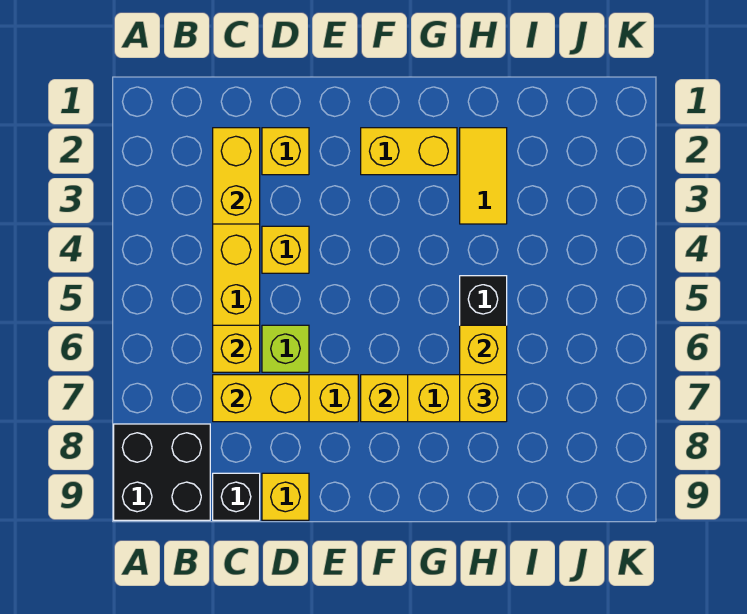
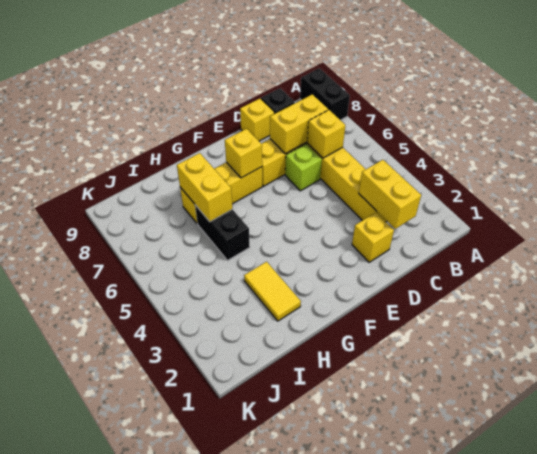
black 2x2 brick [114,424,210,520] -> black 1x2 brick [300,68,350,120]
yellow 1x1 brick [262,226,309,273] -> none
yellow 1x2 brick [361,128,457,175] -> none
yellow 1x1 brick [460,375,507,422] -> none

